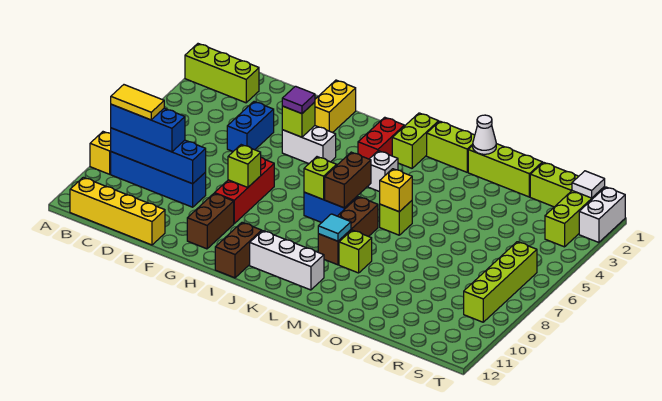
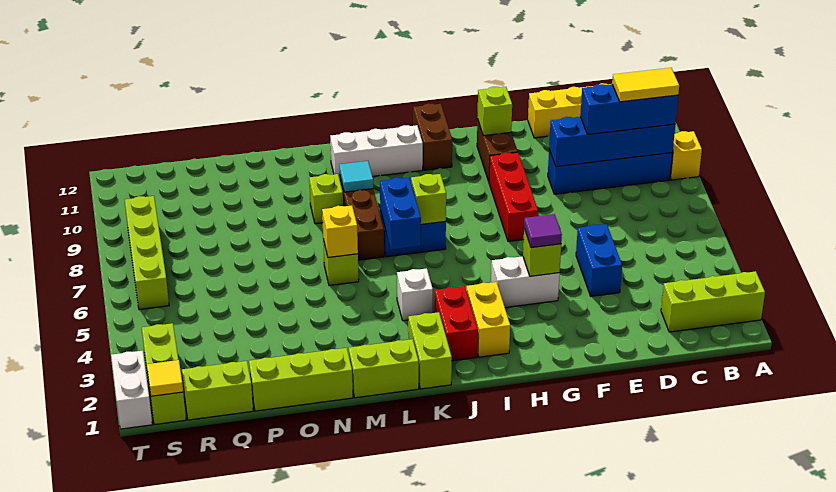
yellow 1x2 brick [315,80,356,133] -> yellow 1x2 brick moved to [466,282,510,357]
lime 1x1 brick [228,145,261,187] -> lime 1x1 brick moved to [477,87,512,136]
brown 1x2 brick [325,152,371,208] -> blue 1x2 brick [380,178,421,250]
white 1x1 cone [473,115,496,154] -> none
white 1x1 tile [572,171,605,198] -> yellow 1x1 tile [147,360,183,396]

